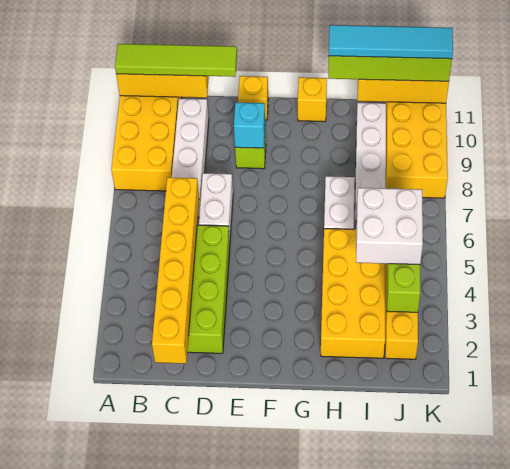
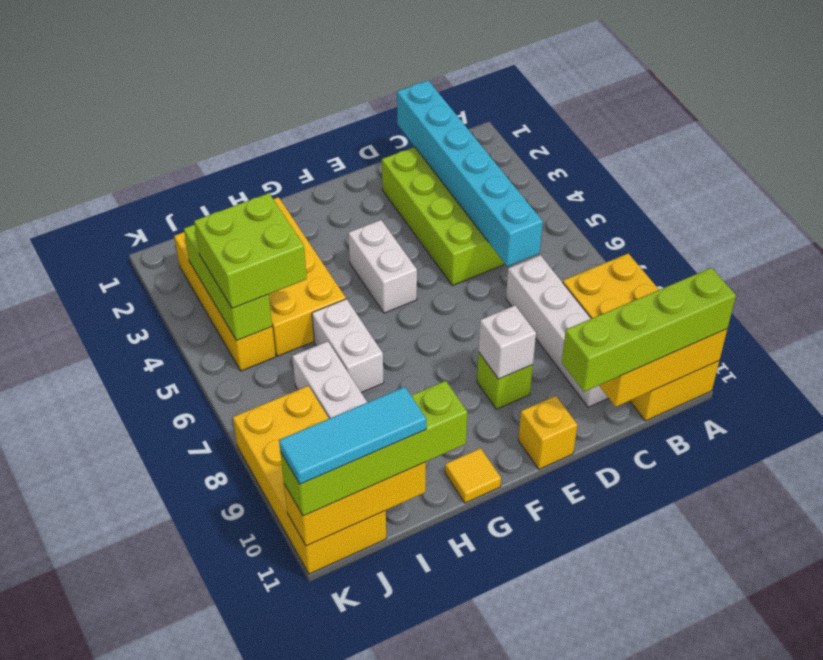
lime 1x4 tile [115,44,237,77] -> lime 1x4 brick [562,268,736,392]
yellow 1x6 brick [152,177,199,364] -> cyan 1x6 brick [397,80,543,266]
white 1x2 brick [199,173,233,240] -> white 1x2 brick moved to [348,220,417,313]
cyan 1x1 brick [234,103,265,148] -> white 1x1 brick [479,306,536,379]
yellow 1x1 brick [298,77,327,122] -> yellow 1x1 tile [445,448,501,503]
cyan 1x4 tile [329,25,453,59] -> cyan 1x3 tile [279,387,426,484]
white 2x2 brick [356,188,423,265] -> lime 2x2 brick [194,193,307,308]

